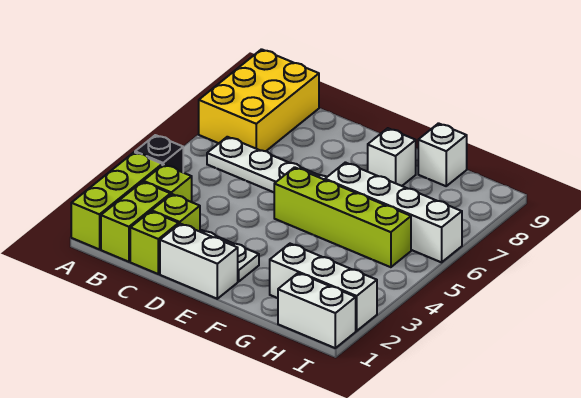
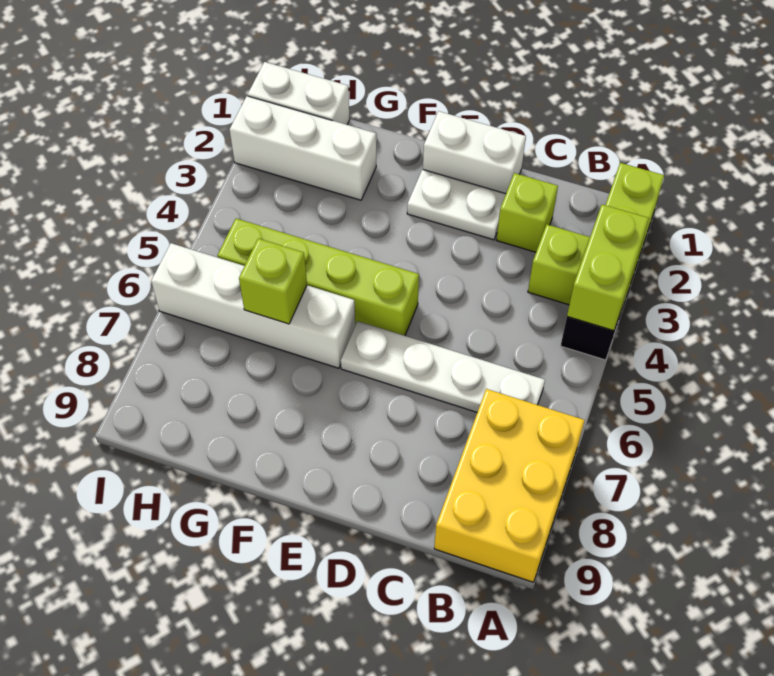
lime 1x2 brick [101,182,170,262] -> lime 1x2 brick moved to [567,204,649,331]
lime 1x1 brick [130,211,179,274] -> lime 1x1 brick moved to [239,238,307,324]
white 1x1 brick [368,128,416,186] -> none
white 1x1 brick [418,123,467,186] -> none

